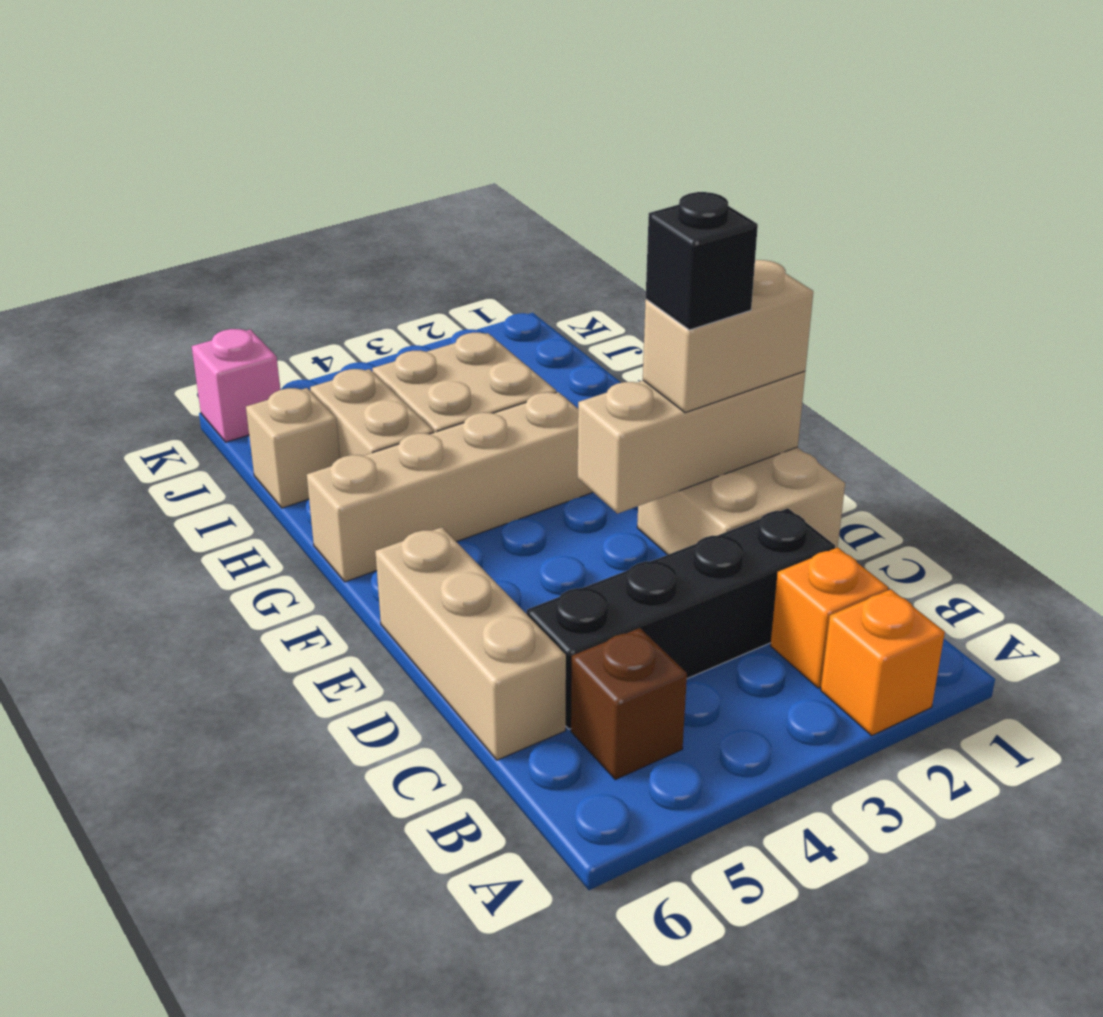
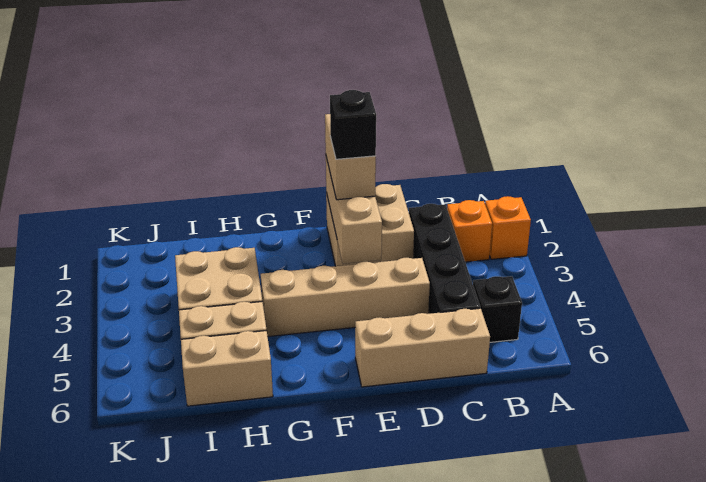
brown 1x1 brick [571,628,687,780] -> black 1x1 brick [473,276,522,342]
tan 1x4 brick [307,392,593,582] -> tan 1x4 brick turned to [261,258,430,337]
tan 1x1 brick [246,388,340,508] -> tan 1x2 brick [181,331,273,406]
pink 1x1 brick [192,329,280,442] -> none

